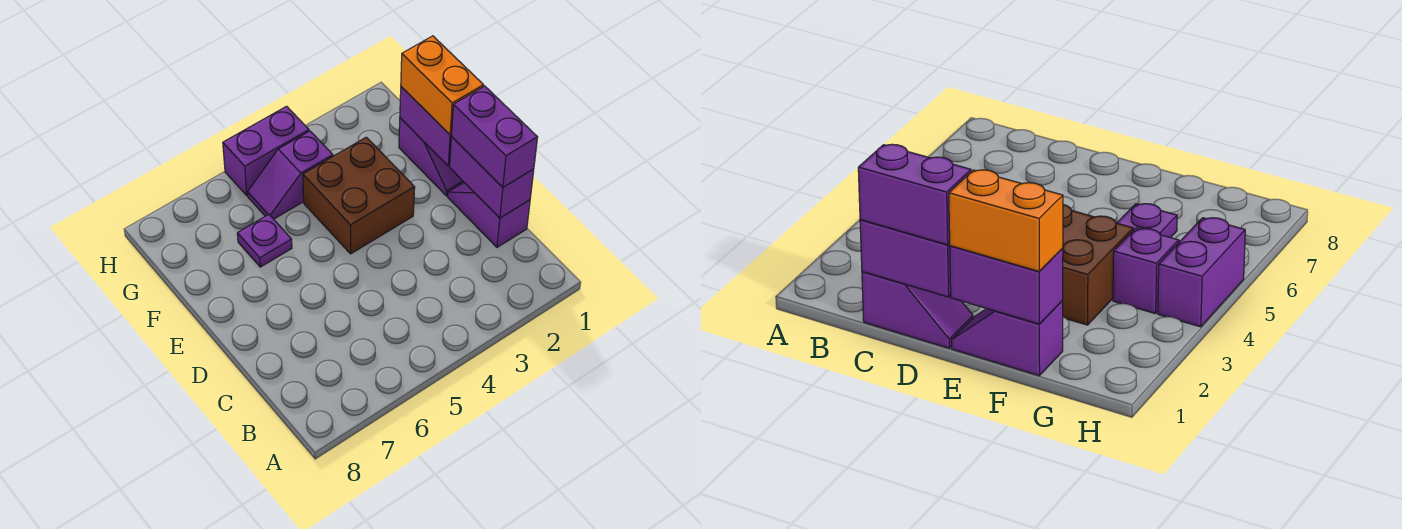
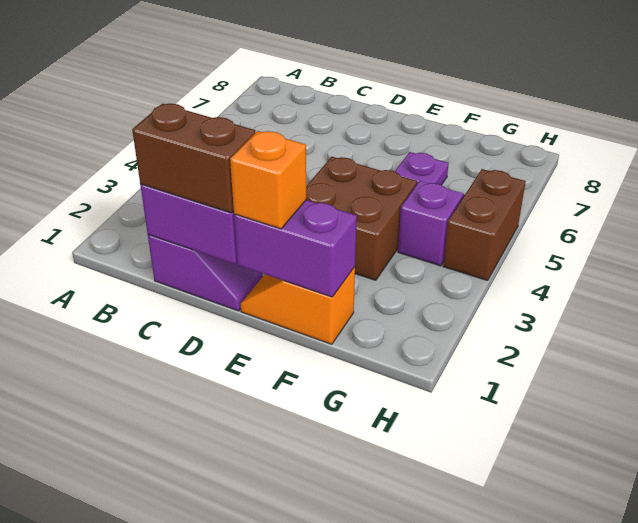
purple 1x2 brick [451,86,538,187] -> brown 1x2 brick [132,103,255,213]
purple 1x2 slope [399,118,464,196] -> orange 1x2 slope [241,267,355,344]
orange 1x2 brick [401,36,484,135] -> orange 1x1 brick [230,131,306,229]
purple 1x2 brick [223,106,309,196] -> brown 1x2 brick [443,169,526,281]

